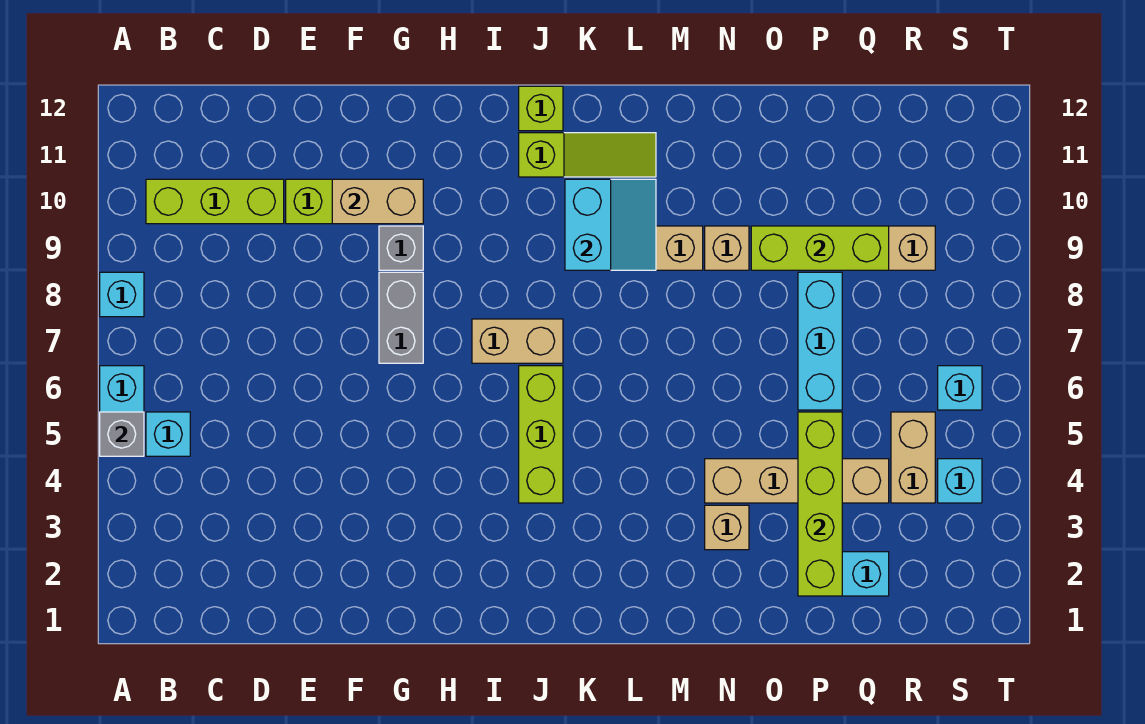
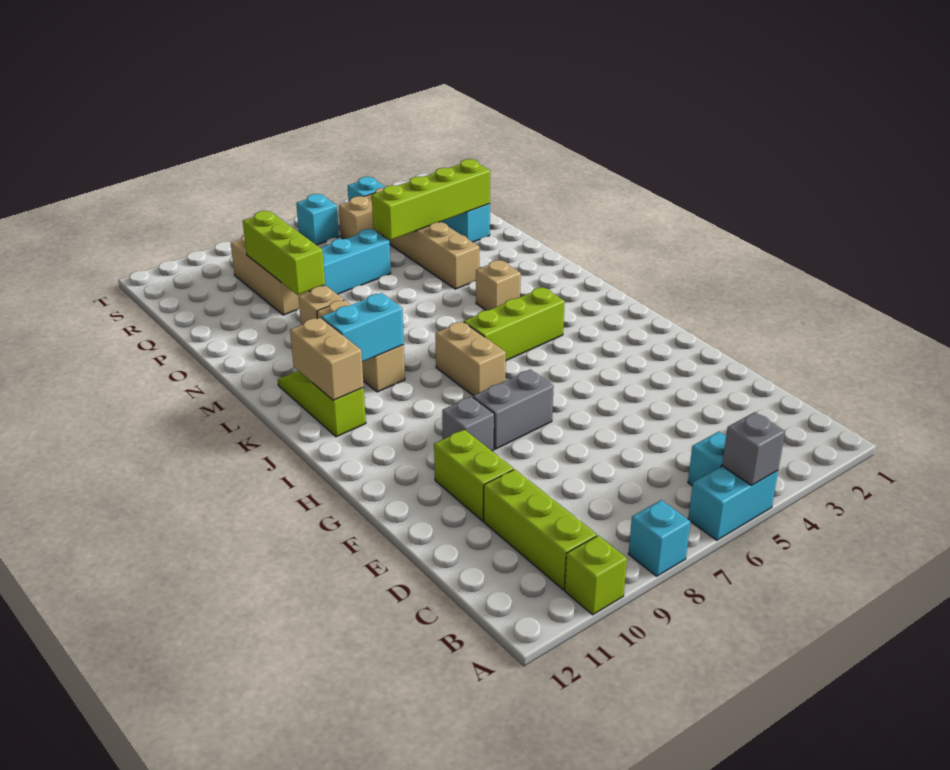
tan 1x2 brick [332,179,423,224] -> tan 1x2 brick moved to [290,318,364,401]
lime 1x1 brick [519,86,563,131] -> lime 1x1 brick moved to [565,535,627,615]
tan 1x1 brick [705,505,749,550] -> tan 1x1 brick moved to [476,260,521,310]

